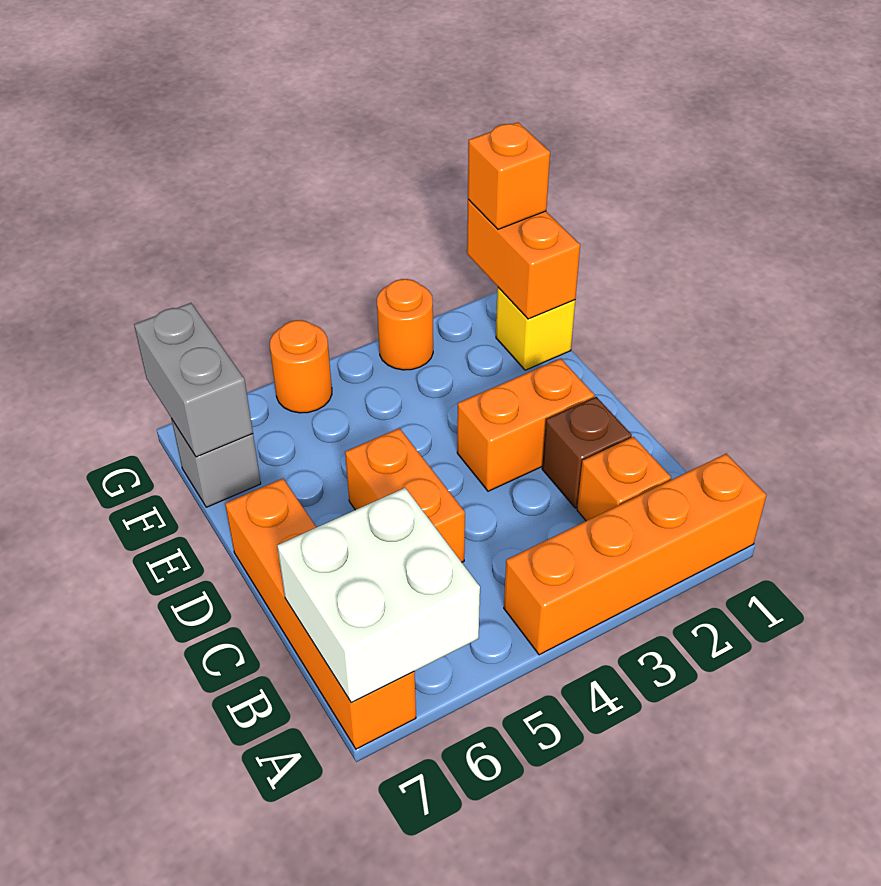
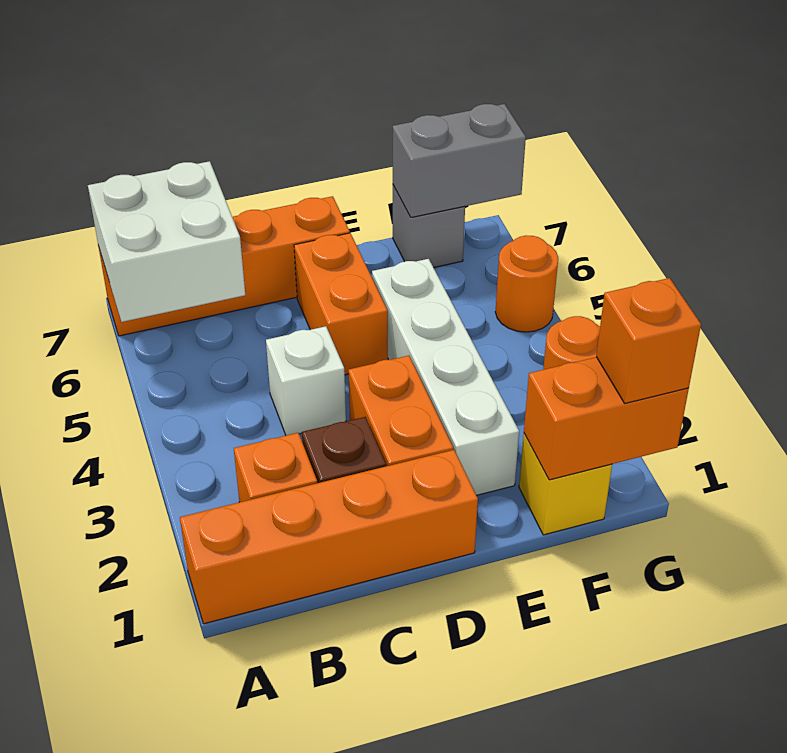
orange 1x4 brick [504,454,766,655] -> orange 1x4 brick turned to [180,450,478,624]
none -> white 1x1 brick [266,326,346,435]
orange 1x2 brick [345,428,465,562] -> orange 1x2 brick turned to [294,233,388,375]
none -> white 1x4 brick [372,259,519,495]

